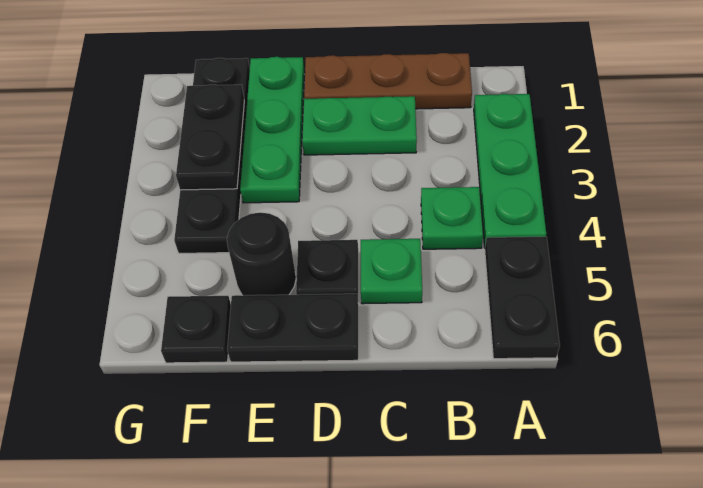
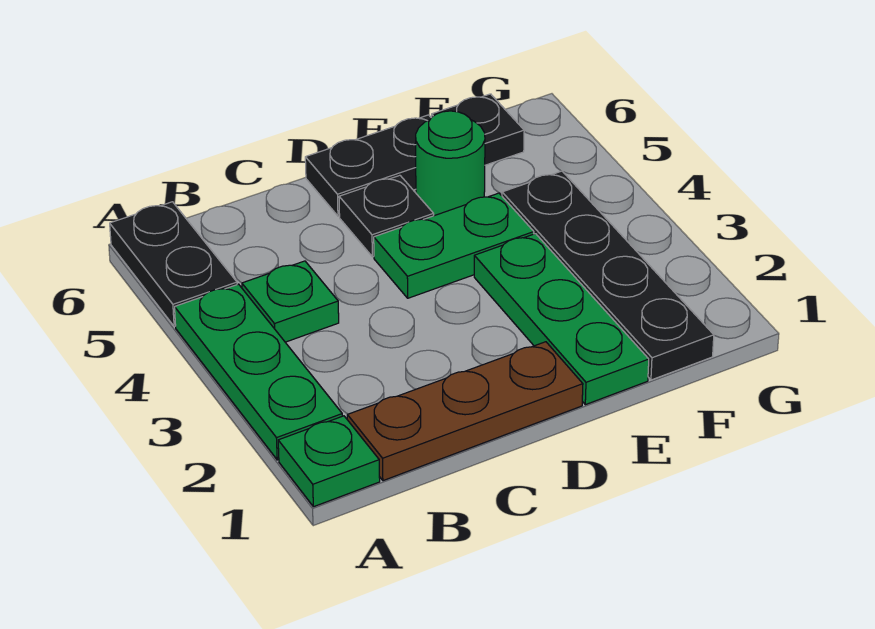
green 1x2 plate [302,96,417,155] -> green 1x2 plate moved to [374,193,534,298]
green 1x1 plate [361,239,422,304] -> green 1x1 plate moved to [278,416,380,507]
black 1x1 round brick [227,213,296,295] -> green 1x1 round brick [416,111,485,216]
black 1x2 plate [176,85,244,190] -> none

